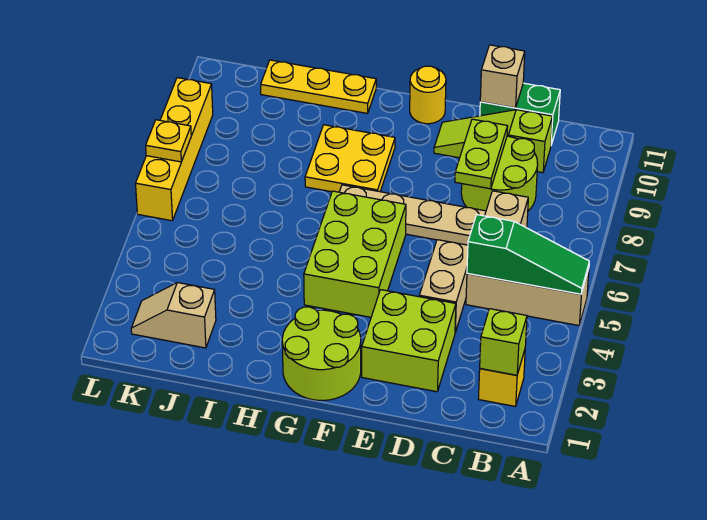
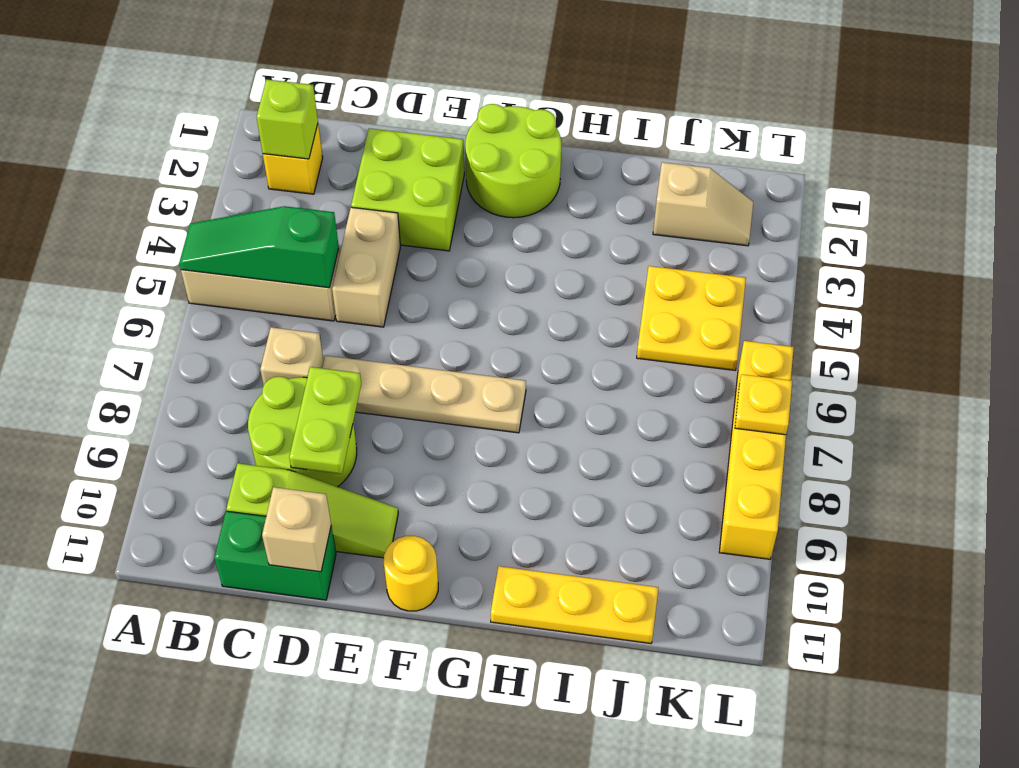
lime 2x3 brick [304,191,406,317] -> none
yellow 2x2 plate [305,125,395,192] -> yellow 2x2 plate moved to [637,266,746,370]

